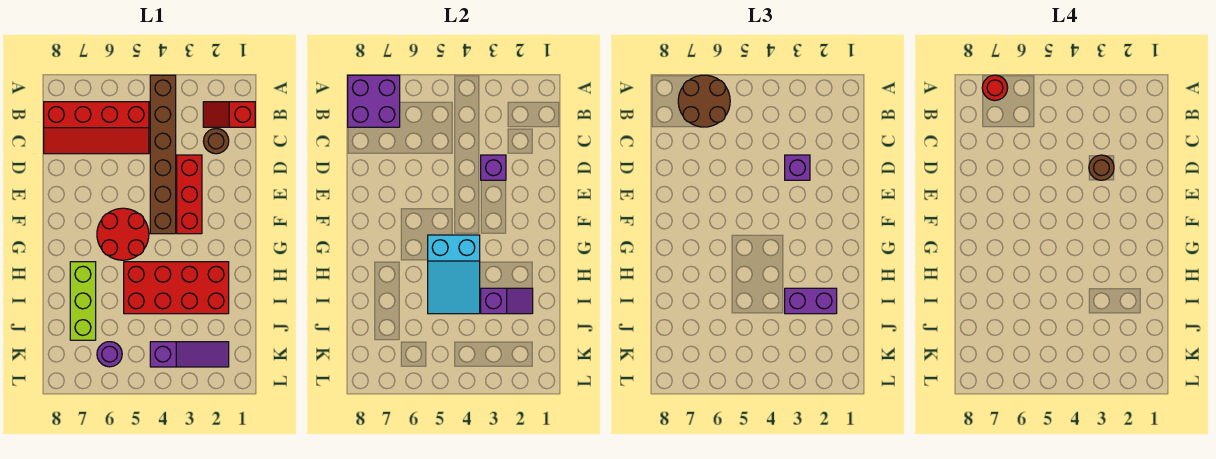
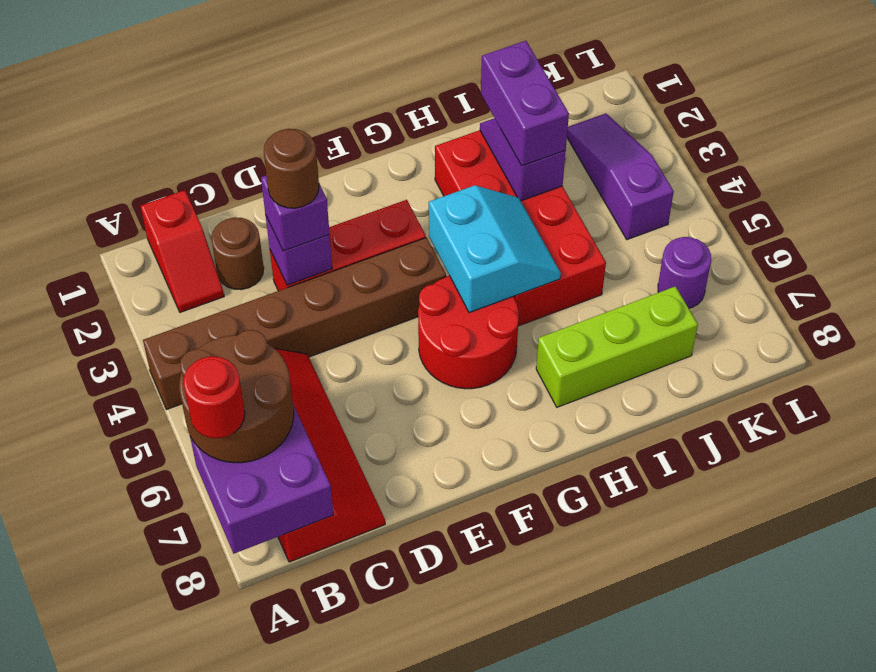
cyan 2x3 slope [428,235,480,314] -> cyan 2x2 slope [429,185,561,313]

